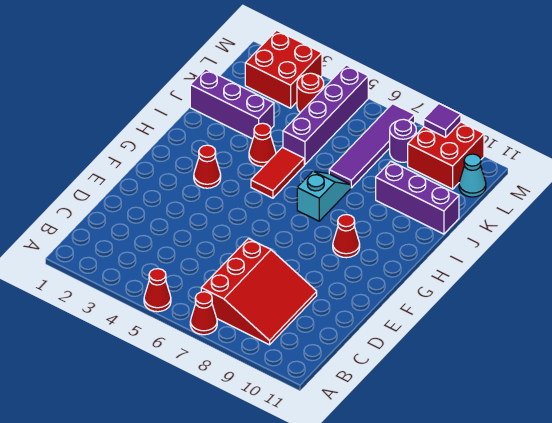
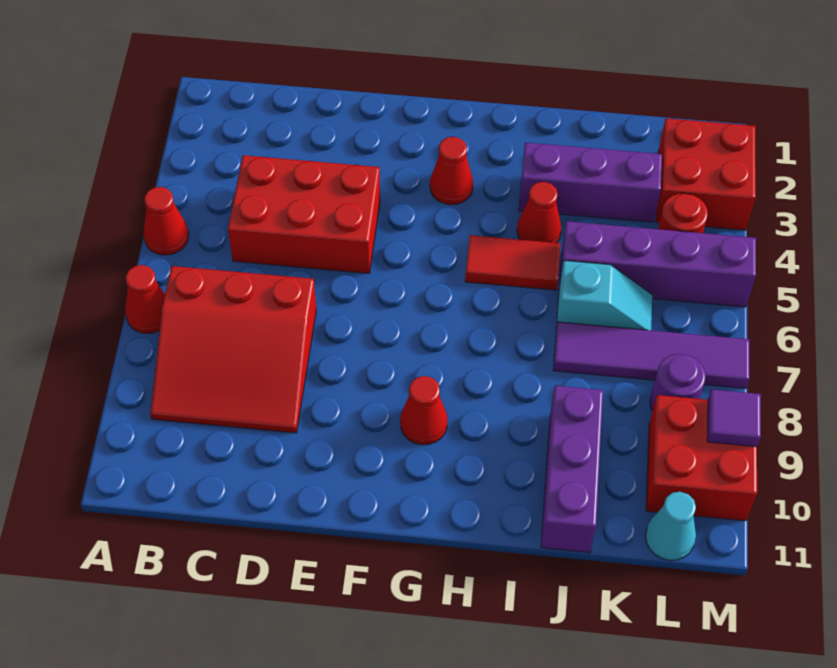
none -> red 2x3 brick [228,155,380,273]
cyan 1x2 slope [297,171,351,221] -> cyan 1x2 slope moved to [556,260,652,330]
purple 1x3 brick [190,69,274,139] -> purple 1x3 brick turned to [519,143,662,222]

